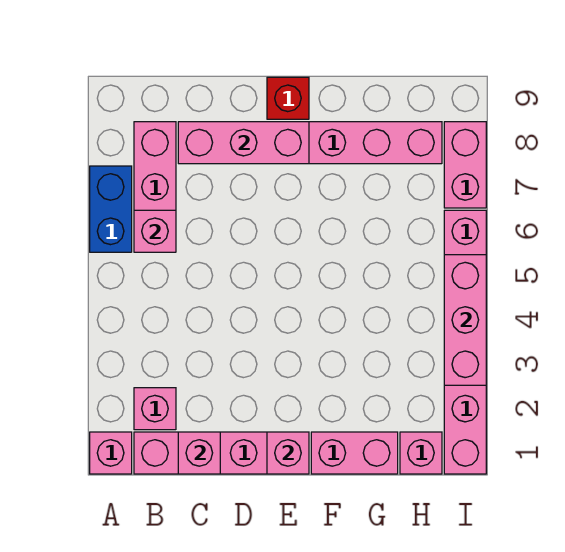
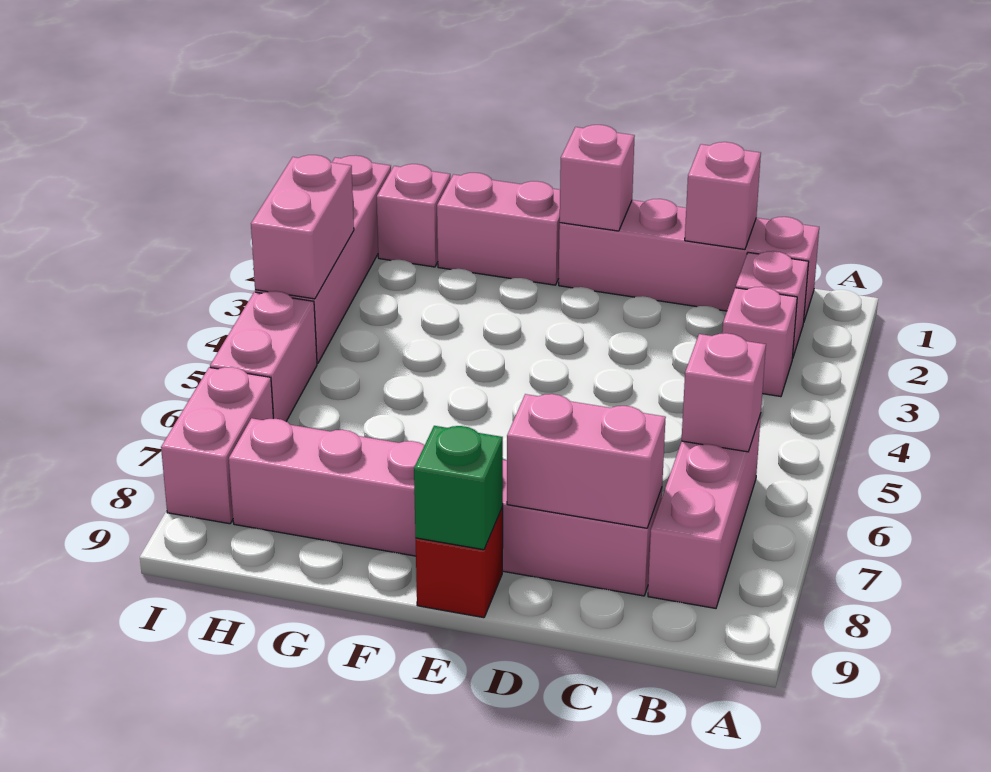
pink 1x1 brick [90,432,132,474] -> pink 1x1 brick moved to [722,287,797,397]
blue 1x2 brick [90,166,132,252] -> none
pink 1x3 brick [178,122,309,164] -> pink 1x2 brick [507,394,666,528]
none -> green 1x1 brick [414,426,503,550]
pink 1x3 brick [444,255,486,385] -> pink 1x2 brick [251,155,354,299]

